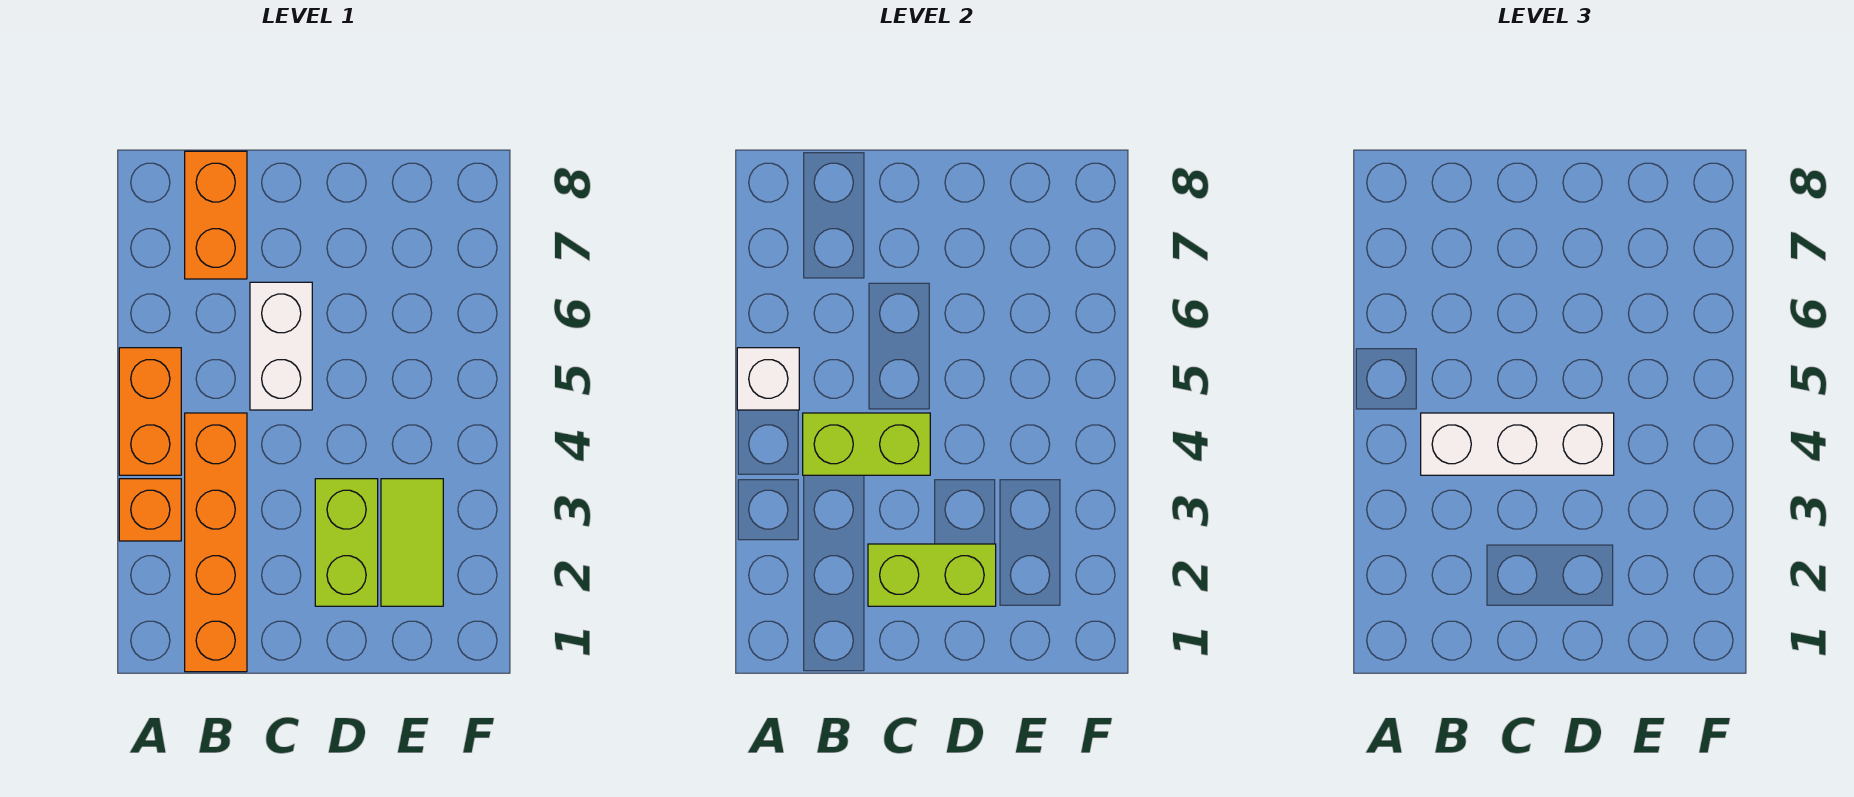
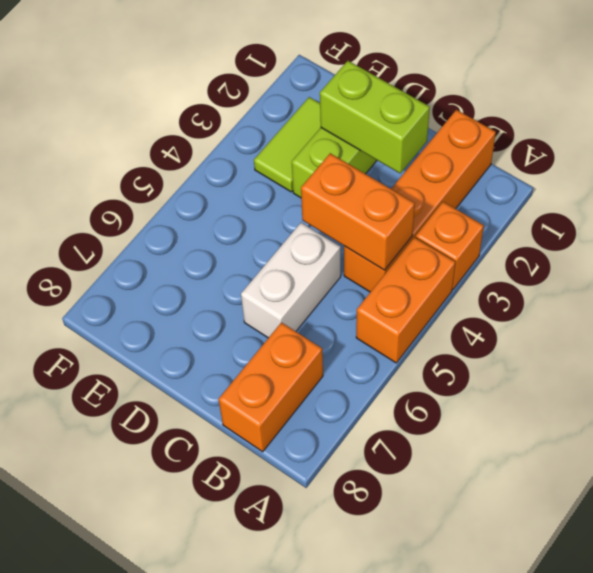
white 1x1 brick [737,348,799,410] -> none
lime 1x2 brick [803,413,930,475] -> orange 1x2 brick [301,153,415,270]
white 1x3 brick [1421,413,1614,475] -> none

